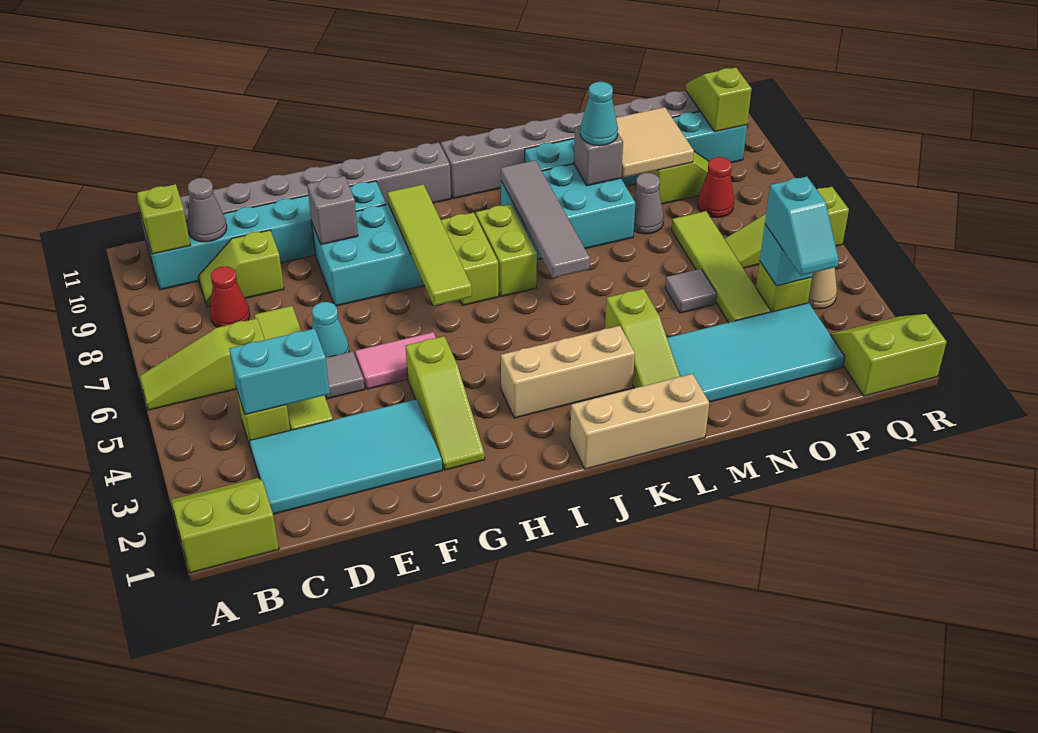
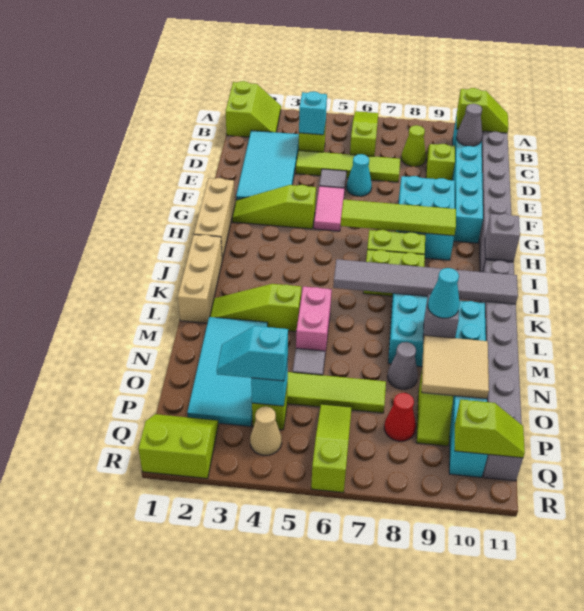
cyan 1x2 brick [229,329,330,415] -> cyan 1x1 brick [299,91,327,135]
red 1x1 cone [210,266,250,327] -> lime 1x1 cone [401,125,426,167]
grey 1x1 brick [307,176,358,244] -> grey 1x1 brick moved to [485,214,520,261]
tan 1x3 brick [501,326,635,418] -> tan 1x3 brick moved to [194,178,235,260]
grey 1x4 tile [501,160,590,278] -> grey 1x6 tile [333,259,518,304]
none -> pink 1x2 brick [296,287,332,354]
lime 2x2 slope [830,314,947,396] -> lime 2x2 slope turned to [139,414,218,478]

